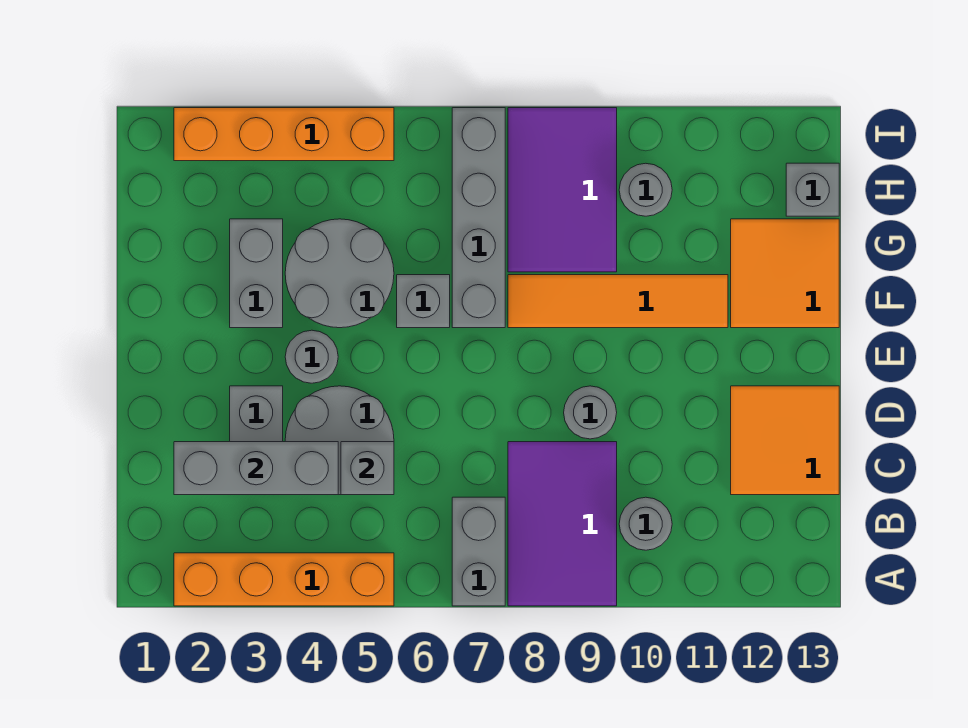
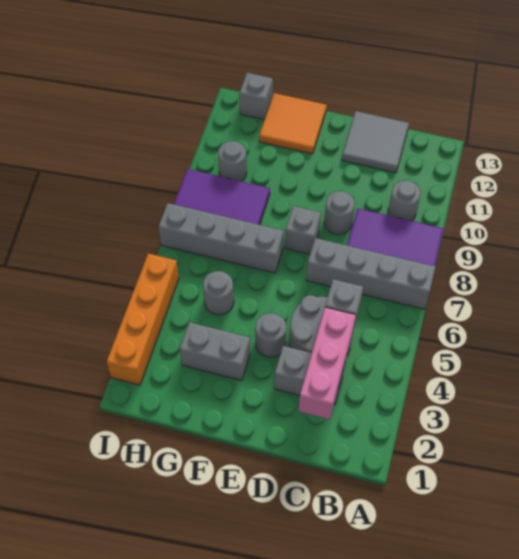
orange 1x4 brick [174,553,394,606] -> none
grey 1x2 brick [452,497,505,606] -> grey 1x4 brick [306,238,436,309]
grey 1x3 brick [174,442,338,495] -> pink 1x3 brick [299,307,356,419]
orange 2x2 tile [731,386,839,495] -> grey 2x2 tile [342,111,409,173]
grey 2x2 round brick [285,219,394,328] -> grey 1x1 round brick [203,271,234,315]
grey 1x1 brick [397,275,450,328] -> grey 1x1 brick moved to [285,206,321,254]
orange 1x4 tile [508,275,728,328] -> none

